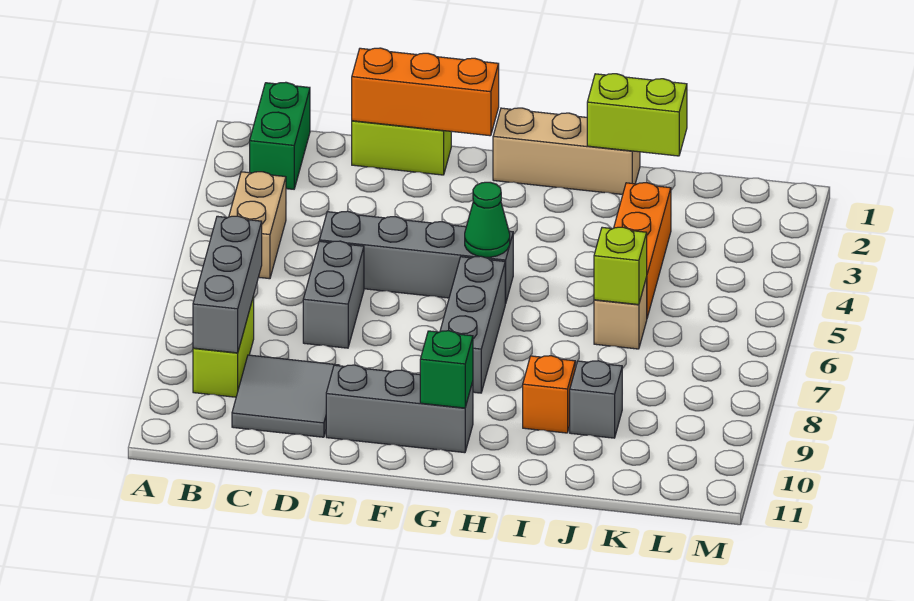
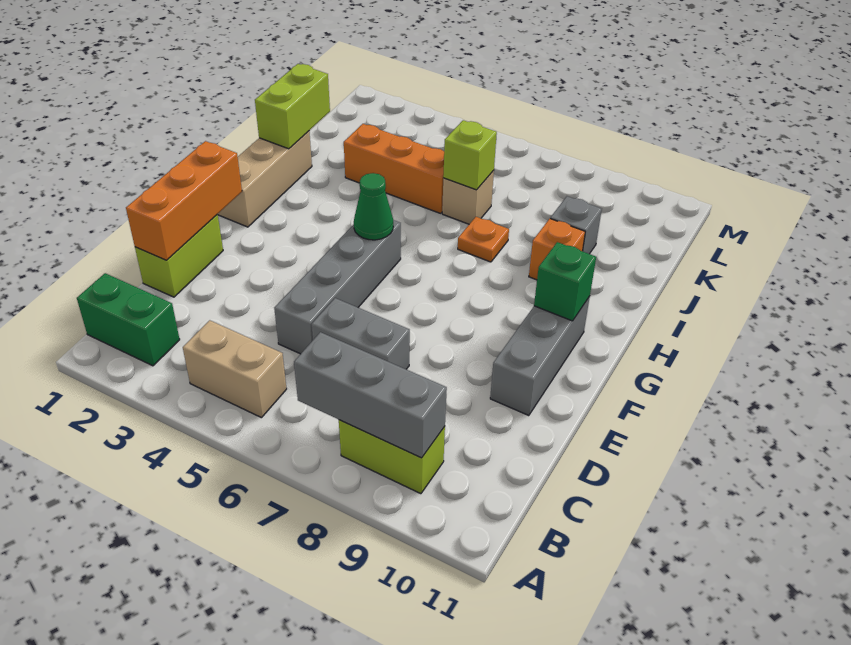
grey 2x2 tile [232,355,340,437] -> none
grey 1x3 brick [440,256,505,393] -> none
none -> orange 1x1 plate [458,217,509,262]

